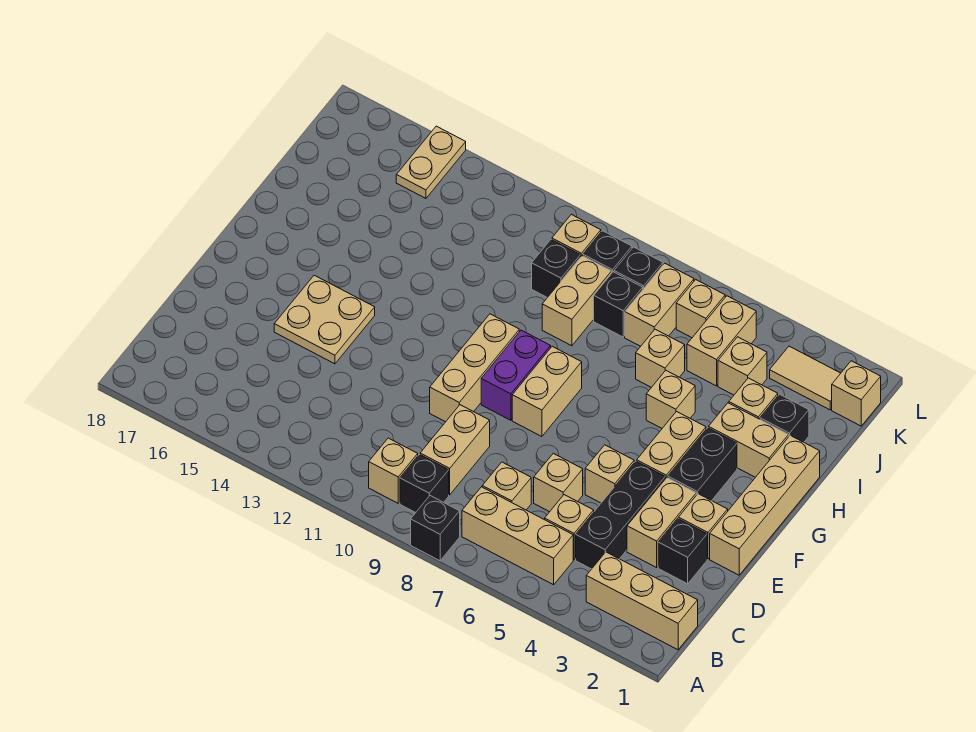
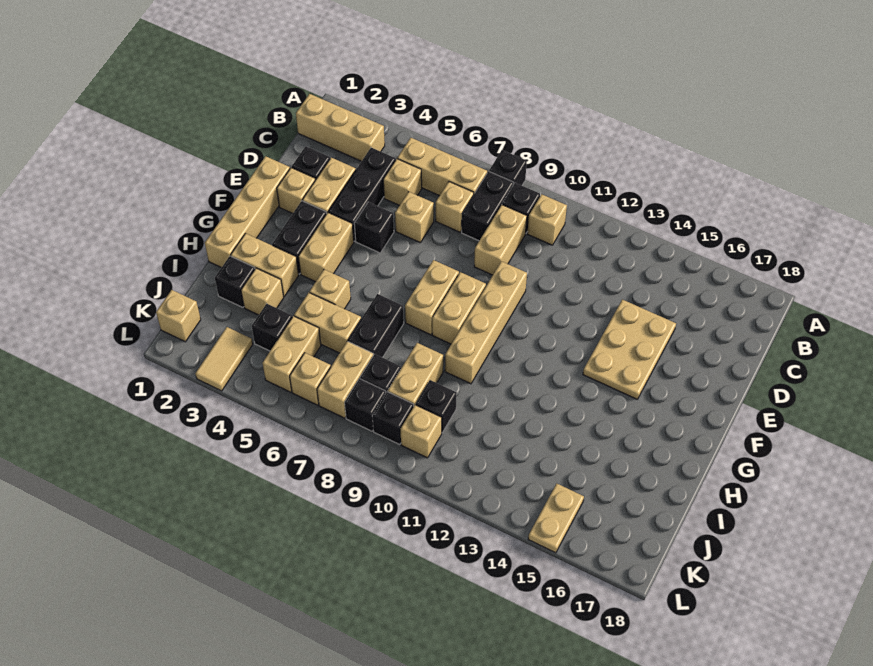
none -> black 1x2 brick [462,171,514,241]
tan 1x1 brick [585,445,634,503] -> black 1x1 brick [354,202,394,253]
tan 1x3 brick [430,314,519,422] -> tan 1x4 brick [445,261,527,384]
tan 2x2 plate [274,275,375,364] -> tan 2x3 plate [583,300,676,399]
purple 1x2 brick [481,330,551,420] -> tan 1x2 brick [432,272,486,344]
none -> black 1x2 brick [348,294,404,358]
tan 1x1 brick [636,329,685,387] -> tan 1x2 brick [294,293,361,353]
tan 1x1 brick [718,337,767,395] -> black 1x1 brick [252,304,292,351]
tan 1x2 tile [770,346,841,410] -> tan 1x2 tile turned to [195,327,253,391]

